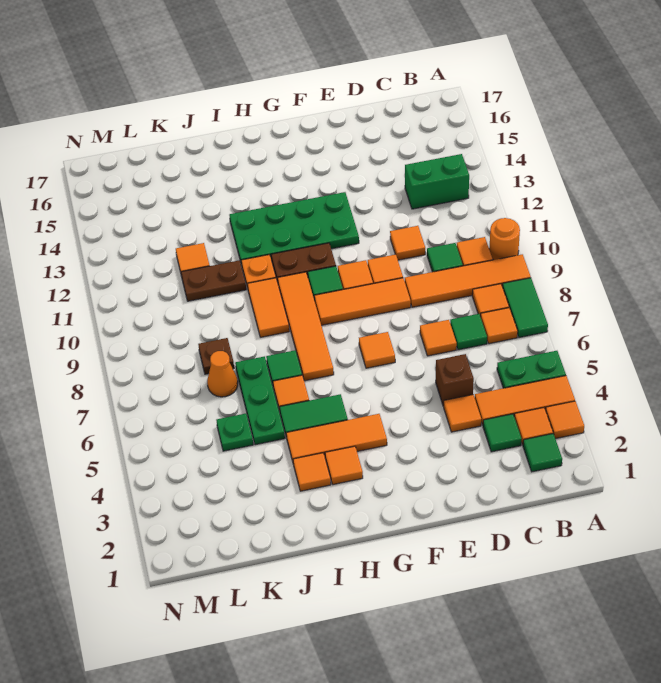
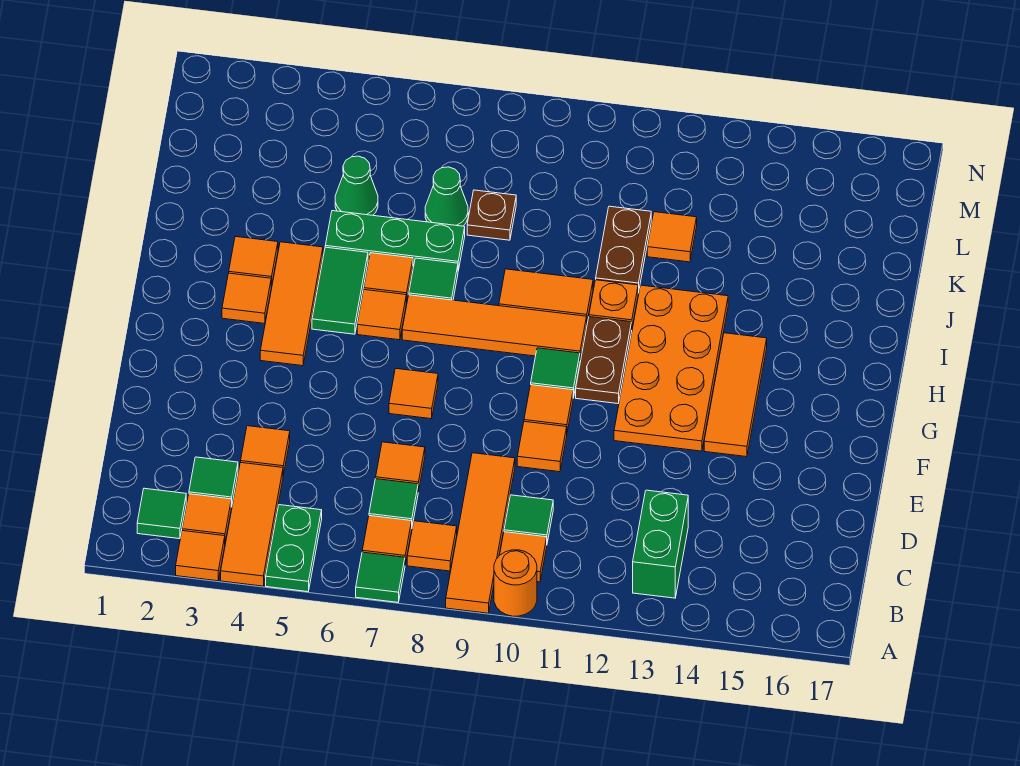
green 1x2 tile [502,278,548,338] -> green 1x1 tile [356,552,405,602]
brown 1x1 brick [436,354,474,406] -> none
orange 1x1 tile [390,226,425,260] -> orange 1x1 tile moved to [357,289,406,340]
orange 1x3 tile [314,278,411,325] -> orange 1x3 tile moved to [704,333,767,457]
green 2x4 plate [230,192,359,265] -> orange 2x4 plate [614,285,728,451]
green 1x1 plate [217,414,253,451] -> green 1x1 cone [335,156,378,215]
orange 1x1 cone [207,351,238,397] -> green 1x1 cone [425,167,468,226]

